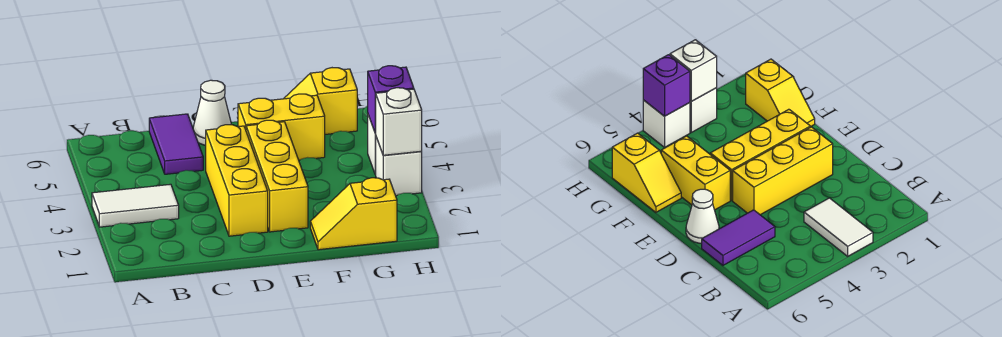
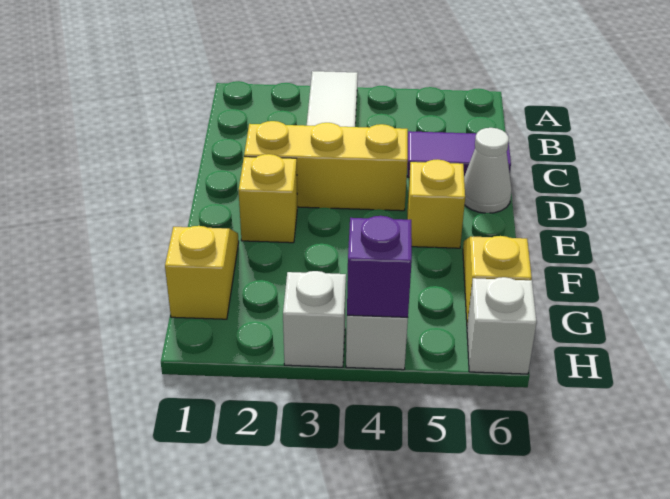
yellow 1x3 brick [246,120,308,232] -> yellow 1x1 brick [239,154,297,243]
yellow 1x2 brick [238,94,325,160] -> yellow 1x1 brick [407,159,465,248]
white 1x1 brick [376,88,422,155] -> white 1x1 brick moved to [467,277,537,374]

